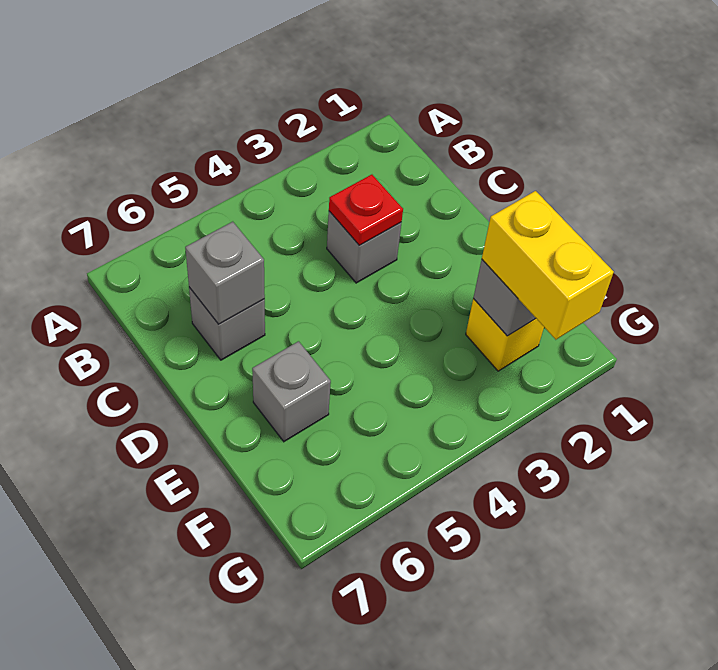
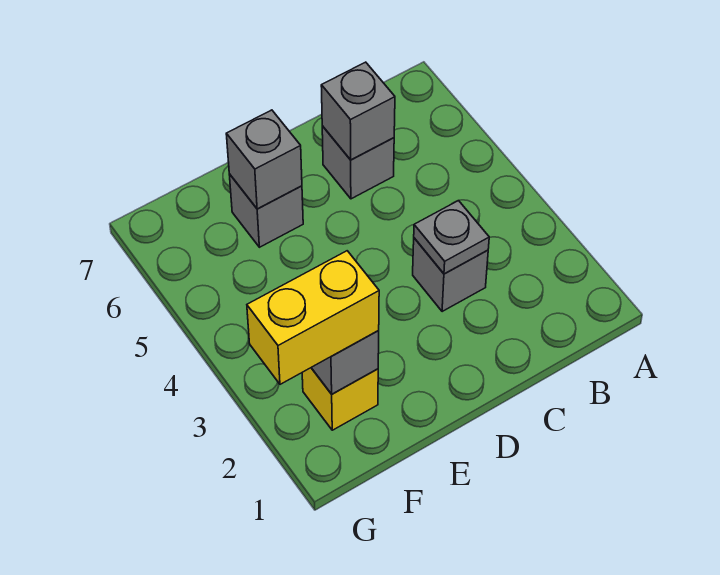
red 1x1 plate [329,175,403,245] -> grey 1x1 plate [414,201,489,274]
none -> grey 1x1 brick [226,110,302,209]

